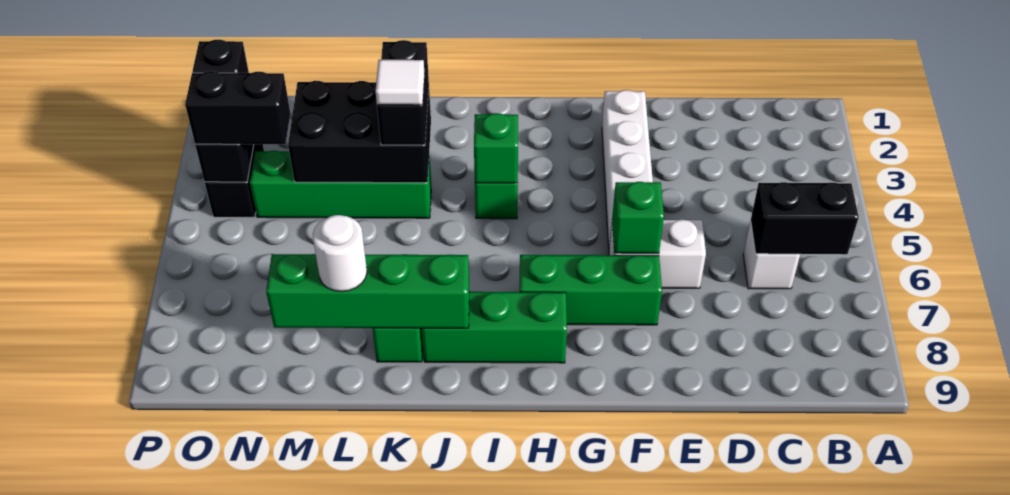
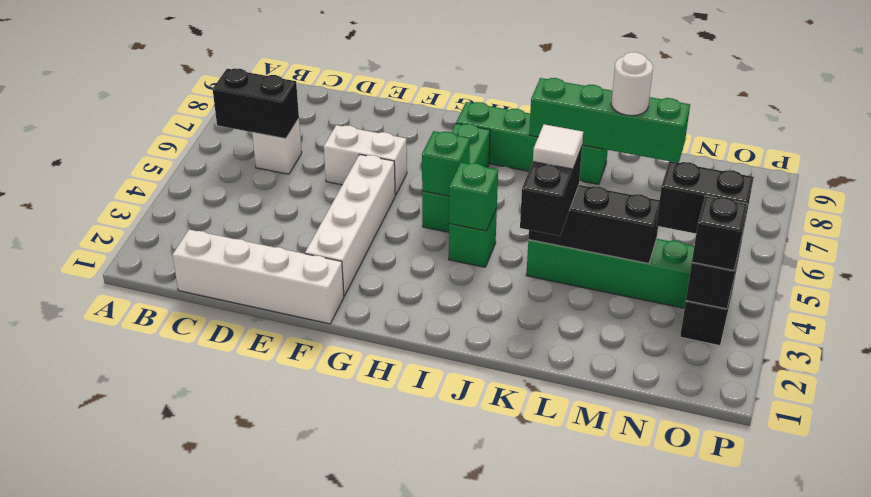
none -> white 1x4 brick [173,230,344,324]
green 1x1 brick [612,182,664,253] -> green 1x1 brick moved to [422,131,470,196]
green 1x3 brick [520,255,662,325] -> green 1x3 brick turned to [422,123,490,232]
black 2x3 brick [288,81,431,183] -> black 1x3 brick [528,185,660,264]

